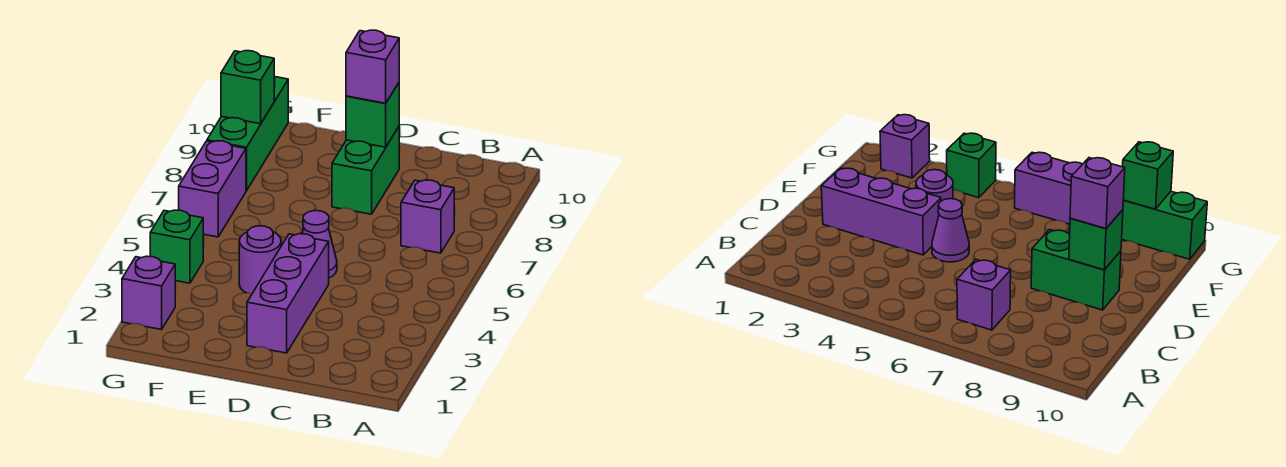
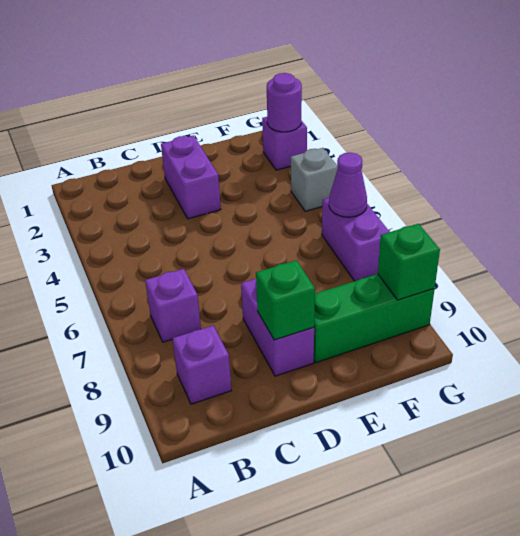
purple 1x3 brick [247,234,329,353] -> purple 1x2 brick [161,135,221,219]
purple 1x1 cone [302,211,337,278] -> purple 1x1 cone moved to [329,153,367,217]
green 1x2 brick [332,127,399,214] -> purple 1x2 brick [241,279,314,376]
purple 1x1 brick [346,30,399,103] -> purple 1x1 brick moved to [172,326,232,404]
purple 1x1 round brick [239,226,281,294] -> purple 1x1 round brick moved to [267,73,302,132]
green 1x1 brick [150,210,203,283] -> grey 1x1 brick [291,148,338,211]
green 1x3 brick [207,77,288,191] -> green 1x3 brick turned to [314,274,434,363]

